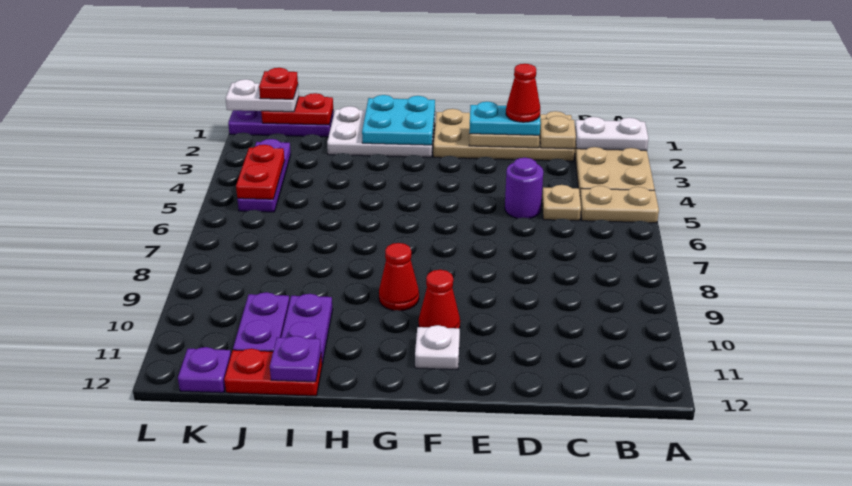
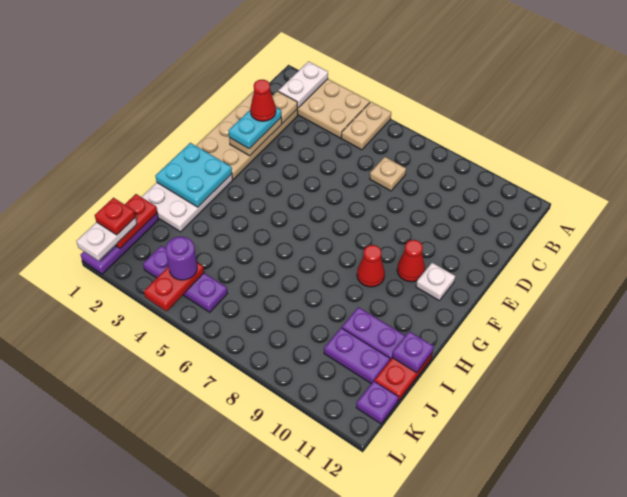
tan 1x1 plate [542,185,581,221] -> tan 1x1 plate moved to [370,157,406,191]
purple 1x1 round brick [505,158,543,219] -> purple 1x1 round brick moved to [165,237,197,280]
red 1x2 plate [236,145,285,199] -> red 1x2 plate turned to [144,263,204,311]

